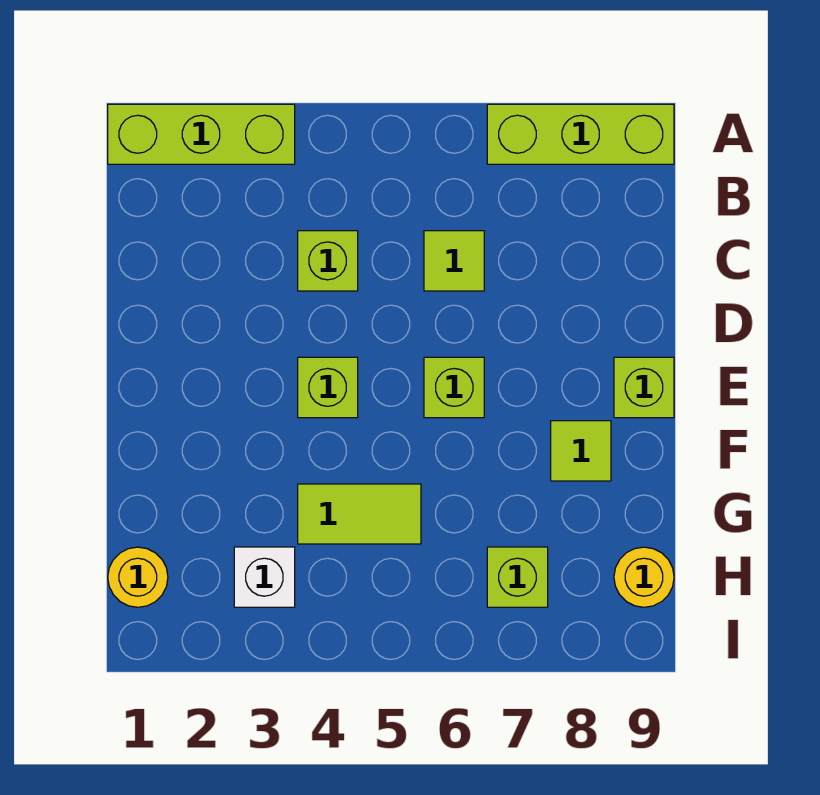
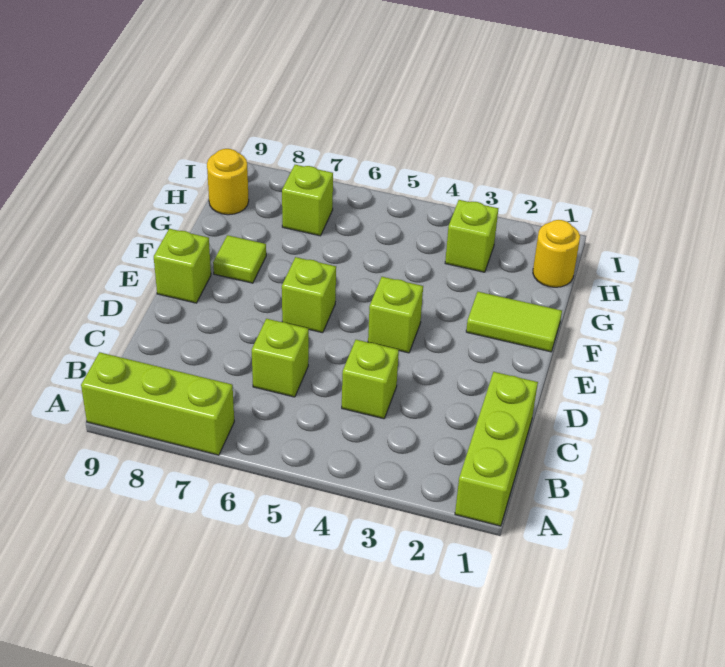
lime 1x3 brick [108,104,295,164] -> lime 1x3 brick turned to [455,372,538,526]
lime 1x1 tile [424,231,484,291] -> lime 1x1 brick [252,319,309,397]
lime 1x2 tile [298,484,421,544] -> lime 1x2 tile moved to [466,292,562,352]
white 1x1 brick [234,547,295,607] -> lime 1x1 brick [445,200,498,272]

